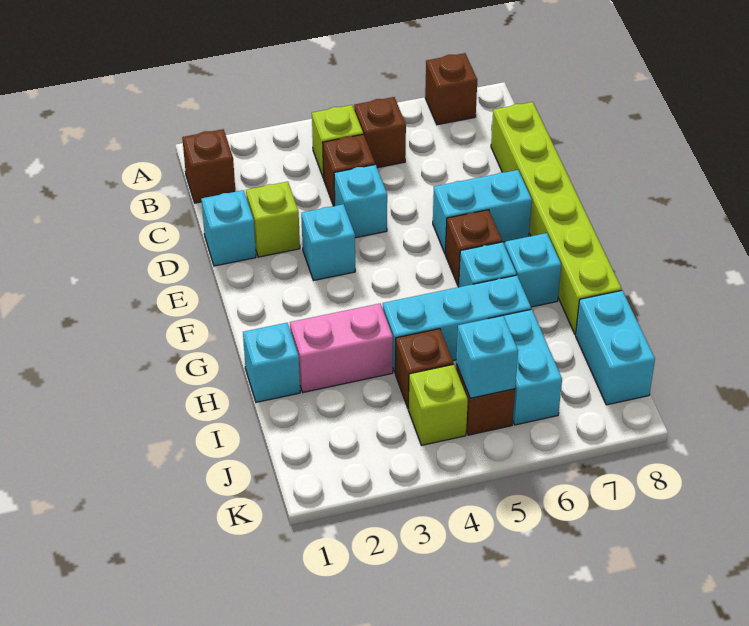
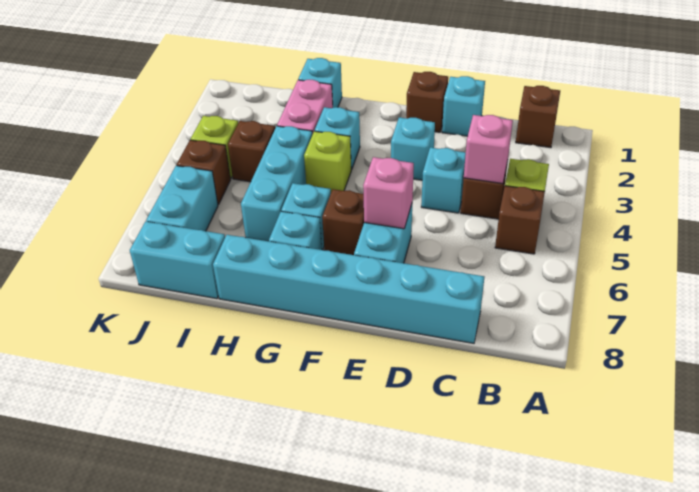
brown 1x1 brick [425,53,477,125] -> brown 1x1 brick moved to [406,72,448,132]
none -> pink 1x1 brick [464,115,513,184]
lime 1x6 brick [491,102,622,335] -> cyan 1x6 brick [213,235,484,343]
lime 1x1 brick [246,182,300,257] -> lime 1x1 brick moved to [304,131,351,192]
none -> pink 1x1 brick [363,157,414,229]
cyan 1x2 brick [493,309,562,425] -> cyan 1x2 brick turned to [146,166,218,231]
cyan 1x1 brick [456,316,518,398] -> cyan 1x1 brick moved to [315,107,360,170]

